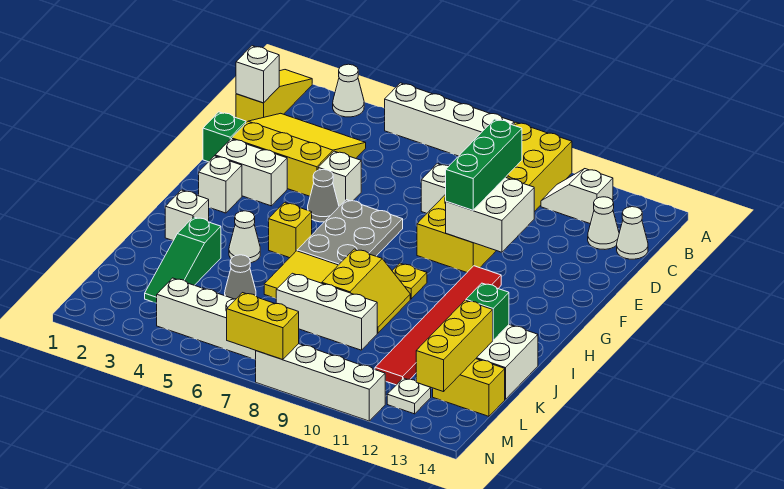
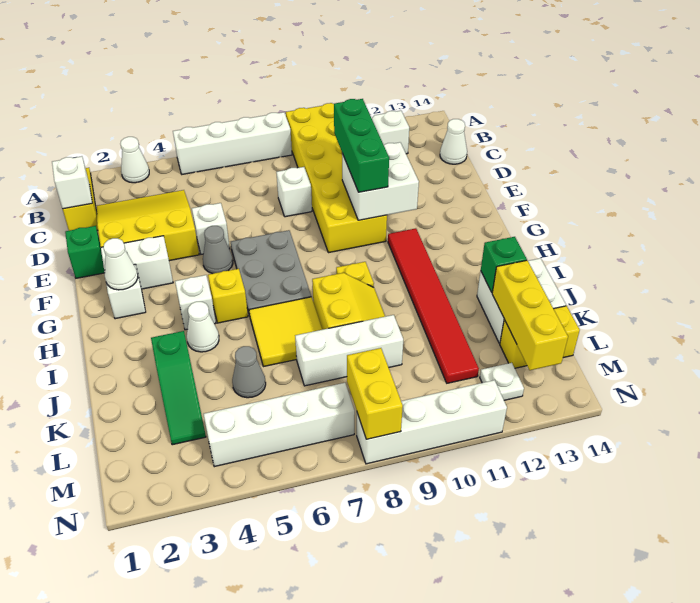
white 1x1 cone [588,197,619,249] -> white 1x1 cone moved to [103,238,138,290]
white 1x1 brick [165,190,209,241] -> white 1x1 brick moved to [175,275,216,330]
yellow 1x2 brick [227,293,299,360] -> yellow 1x2 brick turned to [347,348,403,439]

